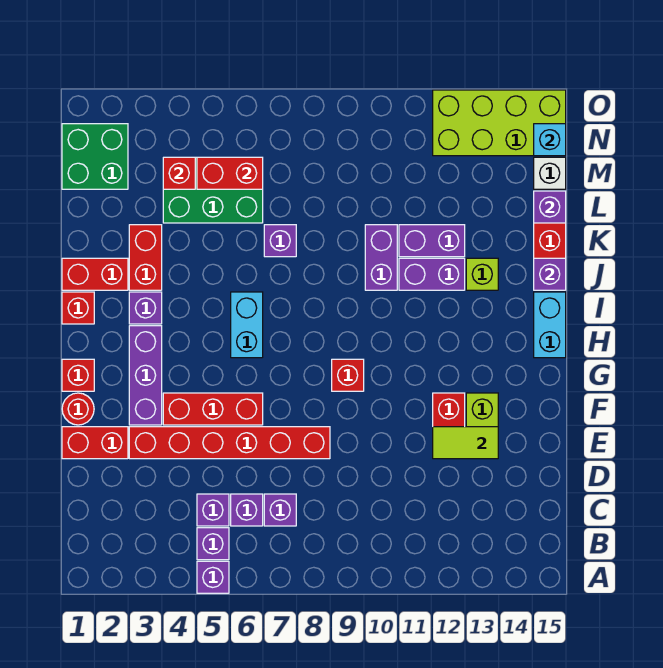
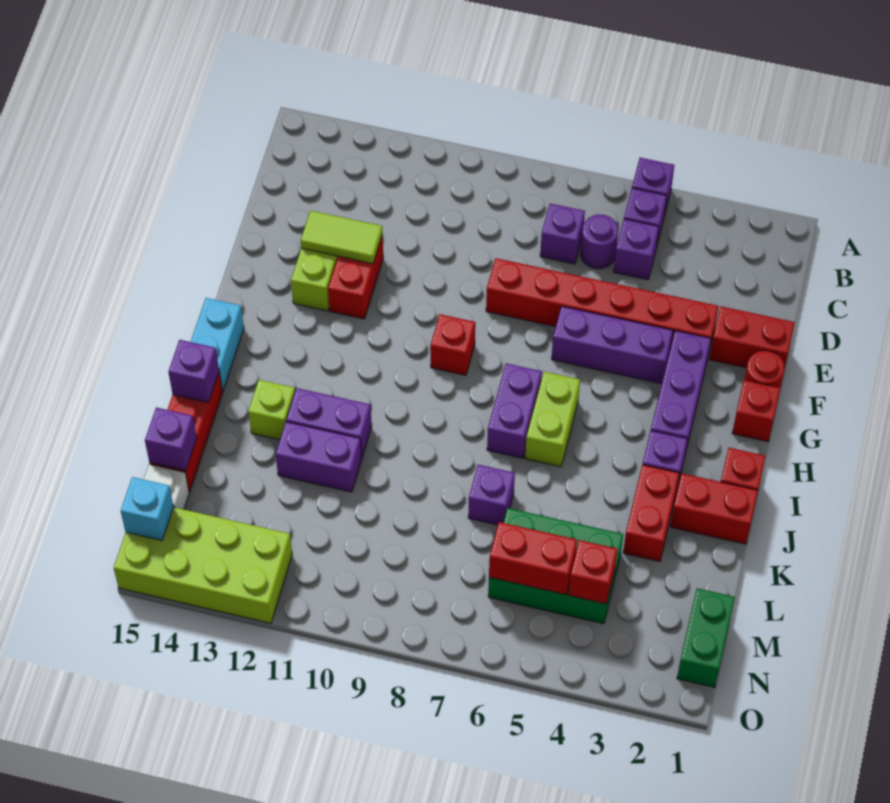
purple 1x1 brick [231,494,263,526] -> purple 1x1 round brick [580,214,618,269]
red 1x3 brick [163,393,263,425] -> purple 1x3 brick [552,306,673,384]
cyan 1x2 brick [231,292,263,358] -> lime 1x2 brick [525,372,580,467]
purple 1x2 brick [365,225,397,290] -> purple 1x2 brick moved to [487,363,542,458]
green 2x2 brick [62,124,128,189] -> green 1x2 brick [677,588,735,687]

